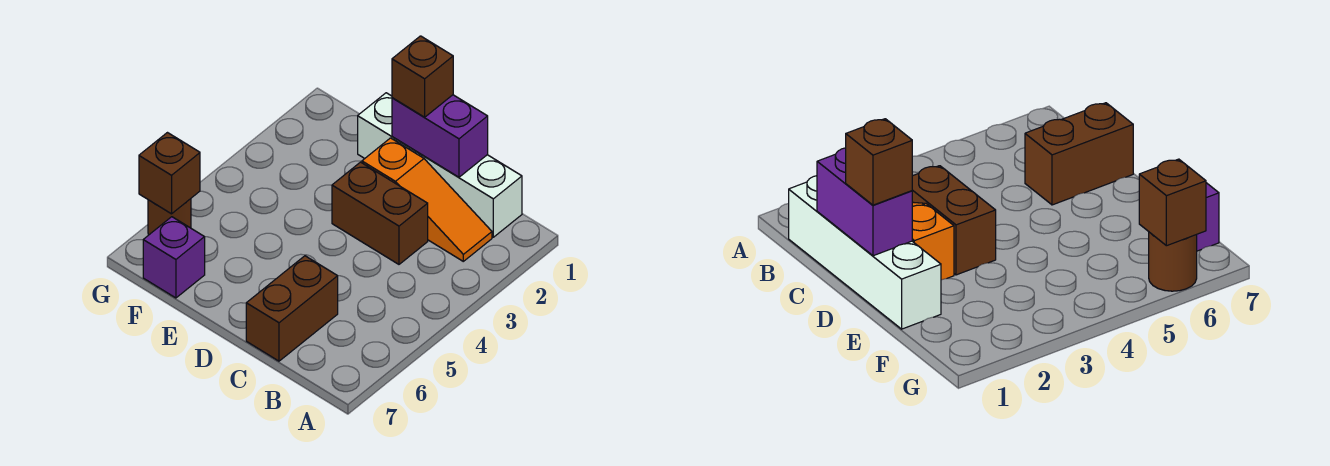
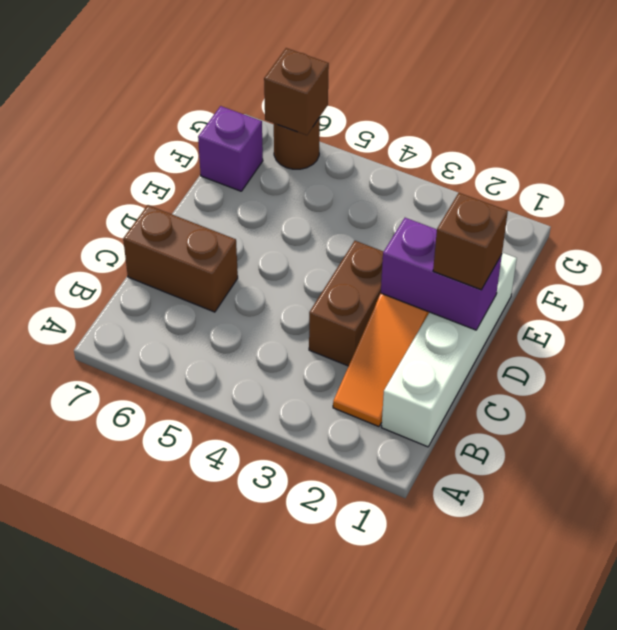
purple 1x2 brick [392,95,488,177] -> purple 1x2 brick turned to [381,218,502,330]

